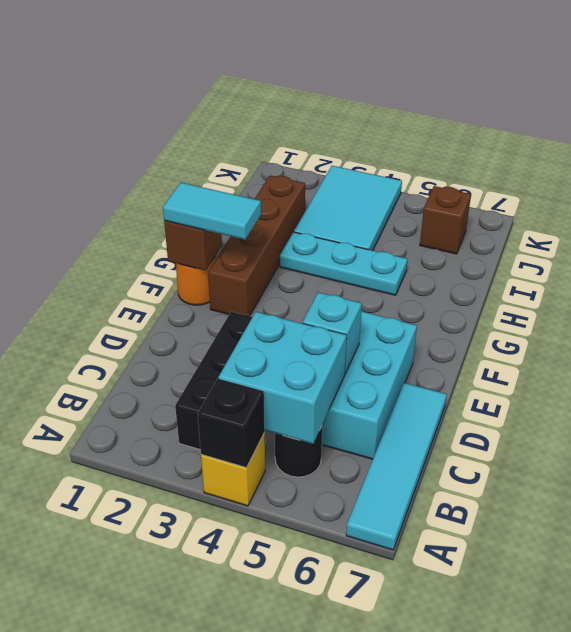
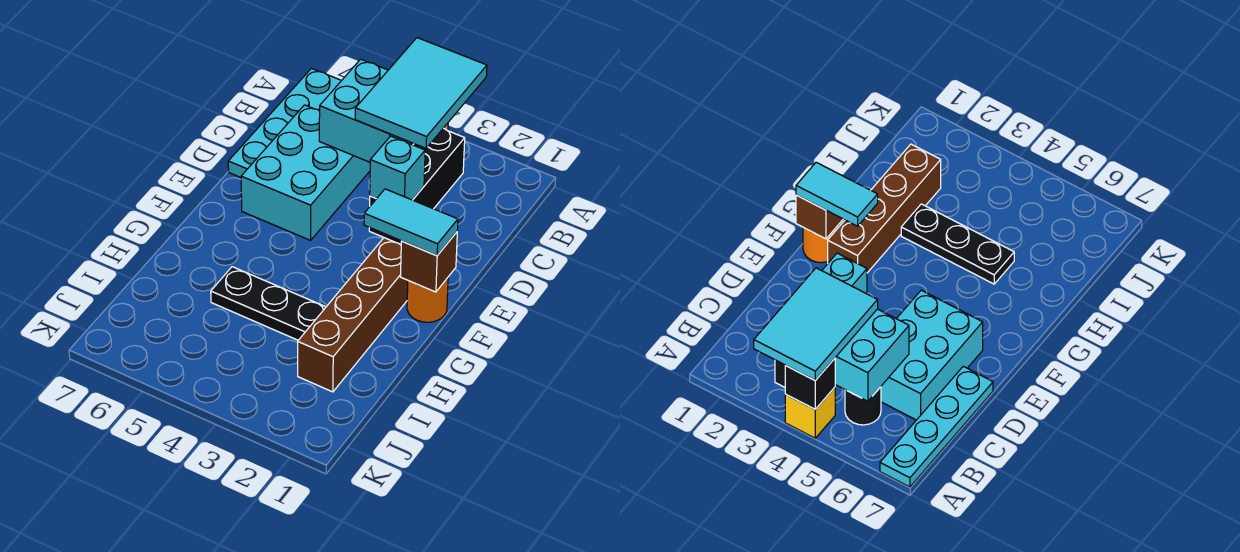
cyan 1x4 tile [346,383,447,550] -> cyan 1x4 plate [228,68,342,177]
cyan 1x1 brick [303,292,362,374] -> cyan 1x1 brick moved to [370,136,425,200]
cyan 1x3 plate [280,232,408,295] -> black 1x3 plate [211,267,326,340]
cyan 2x3 tile [294,166,402,251] -> cyan 2x3 tile moved to [355,38,487,148]
brown 1x1 brick [420,186,471,254] -> none

